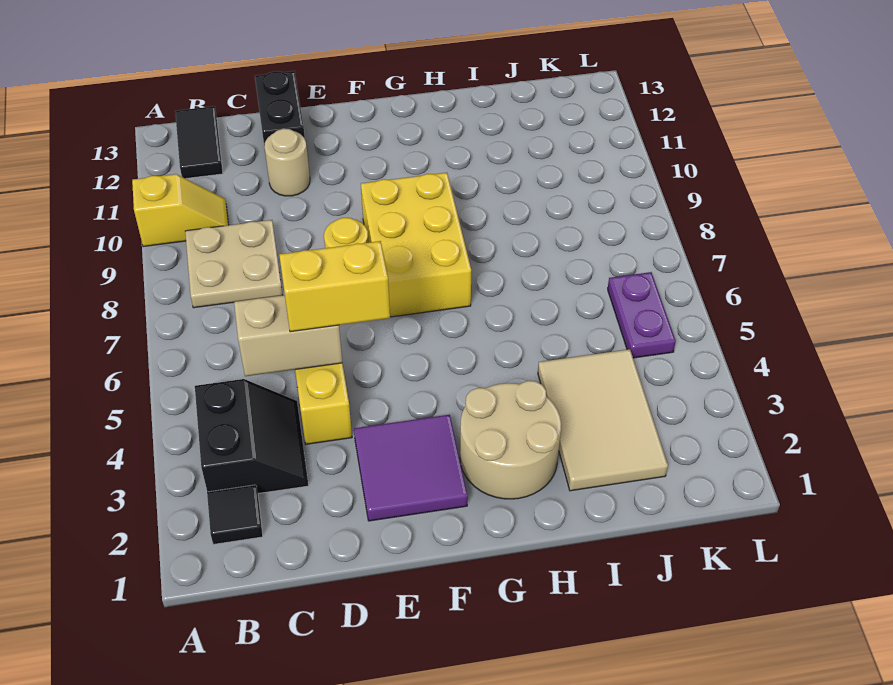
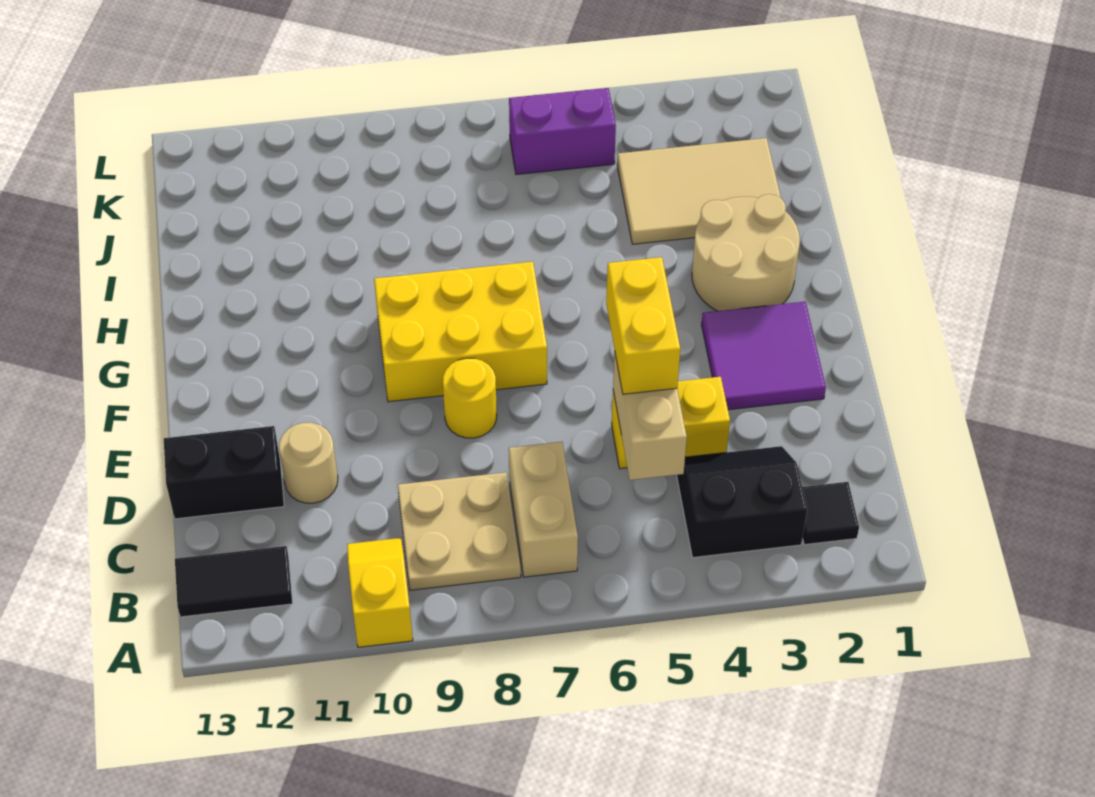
none -> tan 1x2 brick [509,442,578,577]
purple 1x2 plate [608,272,676,358] -> purple 1x2 brick [509,88,616,175]

